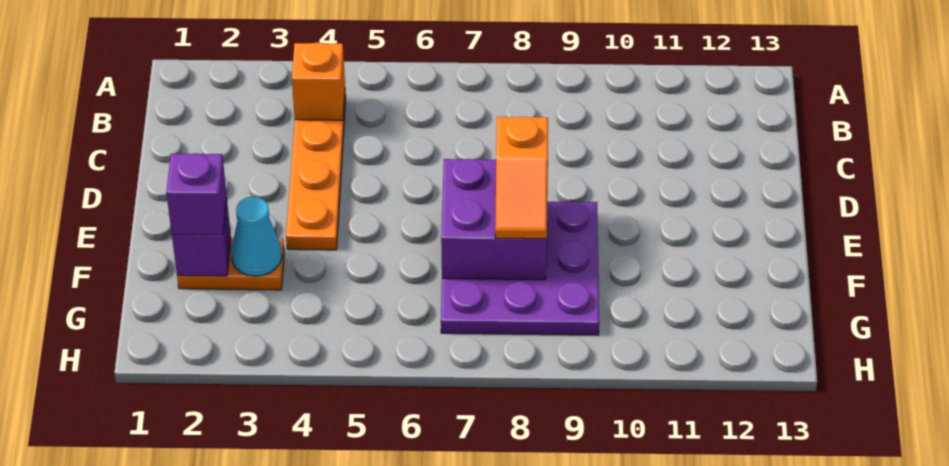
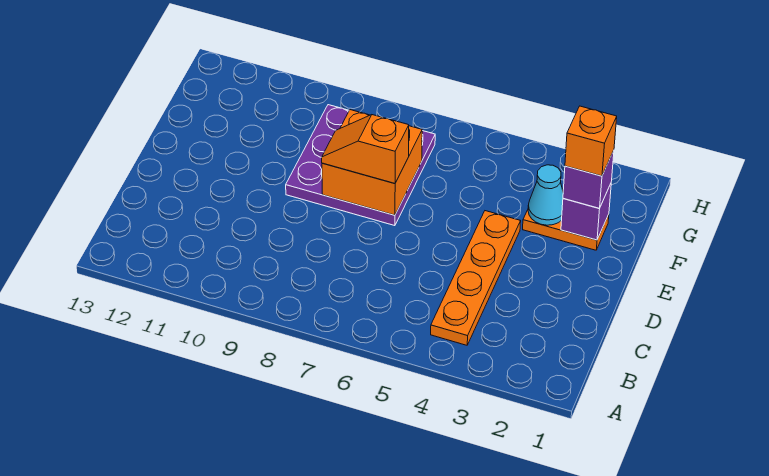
orange 1x1 brick [292,42,345,120] -> orange 1x1 brick moved to [565,106,617,176]
purple 2x2 brick [441,159,547,280] -> orange 2x2 brick [322,110,422,215]
orange 1x2 slope [495,117,548,239] -> orange 1x2 slope turned to [322,115,409,183]

